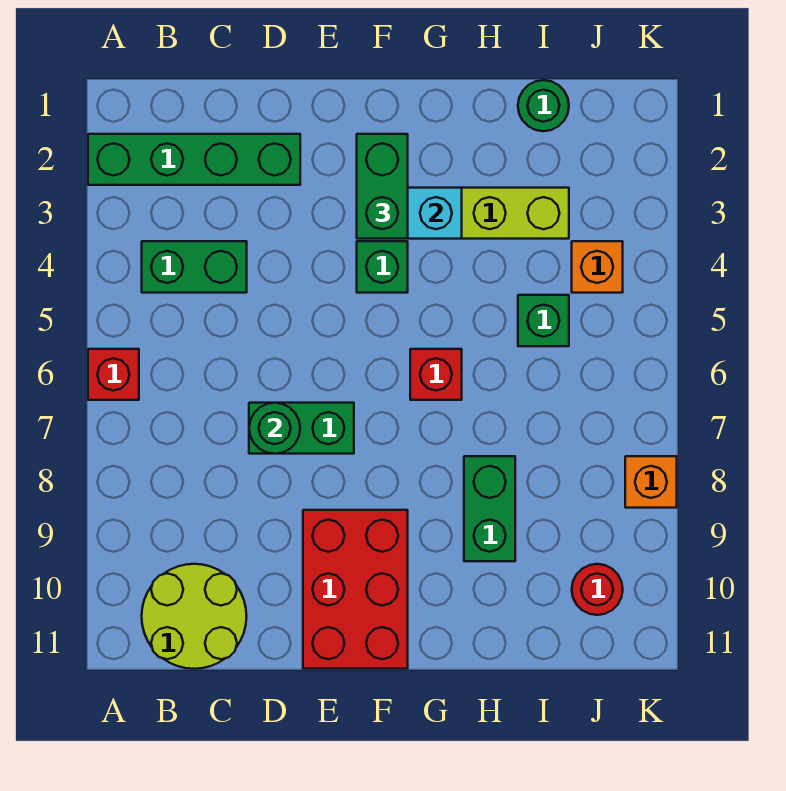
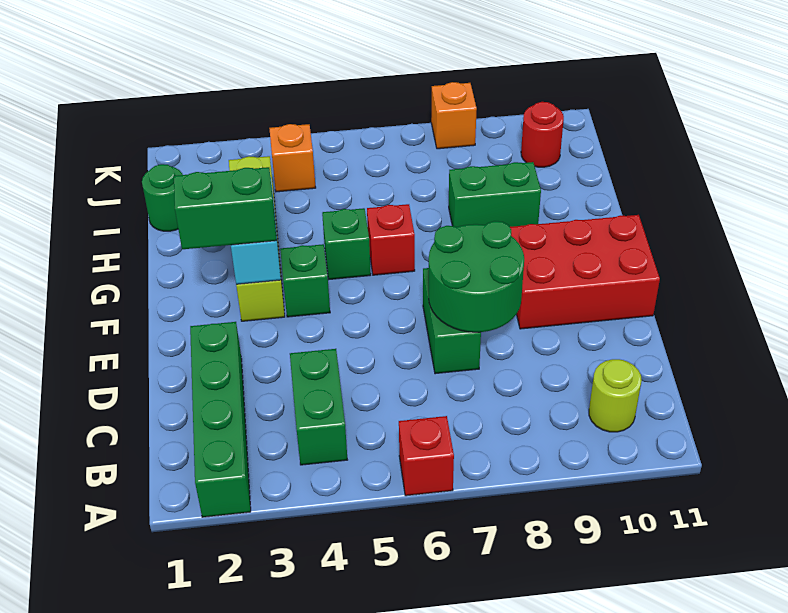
lime 2x2 round brick [142,564,247,669] -> lime 1x1 round brick [589,359,642,432]
green 1x1 round brick [249,403,300,454] -> green 2x2 round brick [429,221,524,332]
green 1x1 brick [518,295,569,346] -> green 1x1 brick moved to [322,208,371,279]

